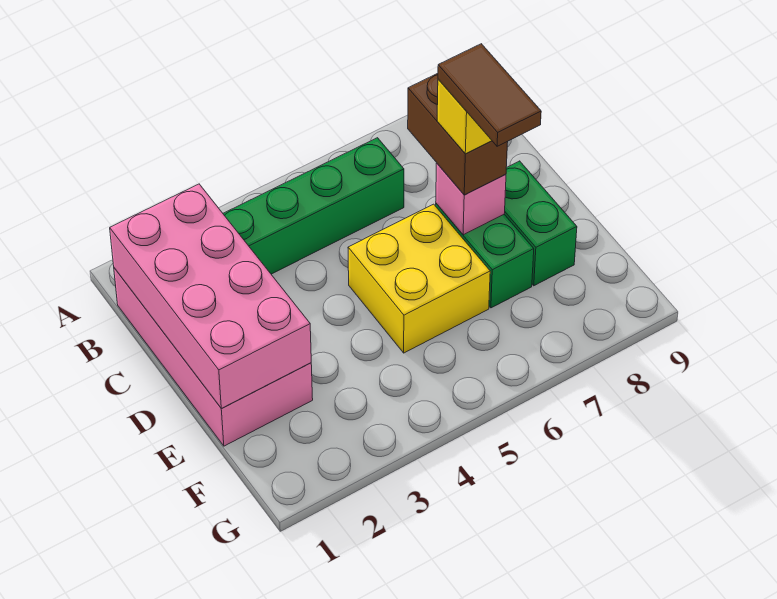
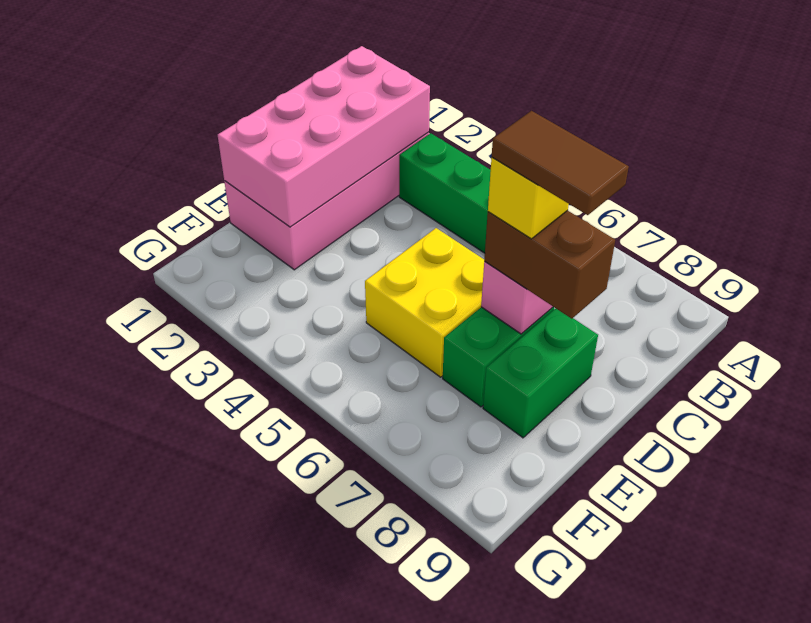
brown 1x2 brick [408,73,508,195] -> brown 1x2 brick turned to [484,210,615,319]
brown 1x2 tile [438,44,541,146] -> brown 1x2 tile turned to [492,111,629,215]

